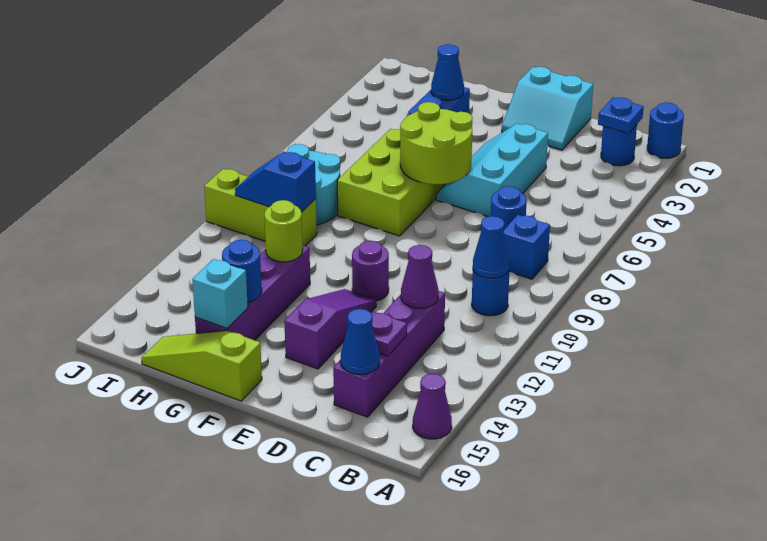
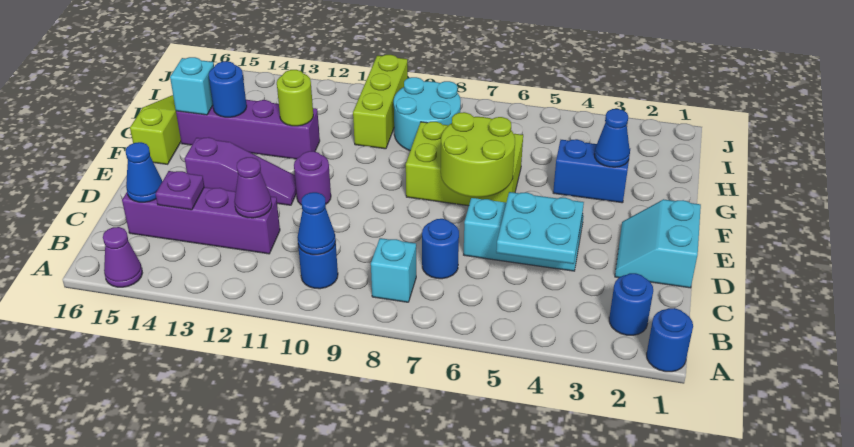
blue 1x1 plate [598,98,644,133] -> none
blue 1x1 brick [504,215,550,279] -> cyan 1x1 brick [371,238,416,302]
none -> cyan 2x2 plate [496,192,584,264]
blue 1x2 slope [235,152,316,212] -> none

